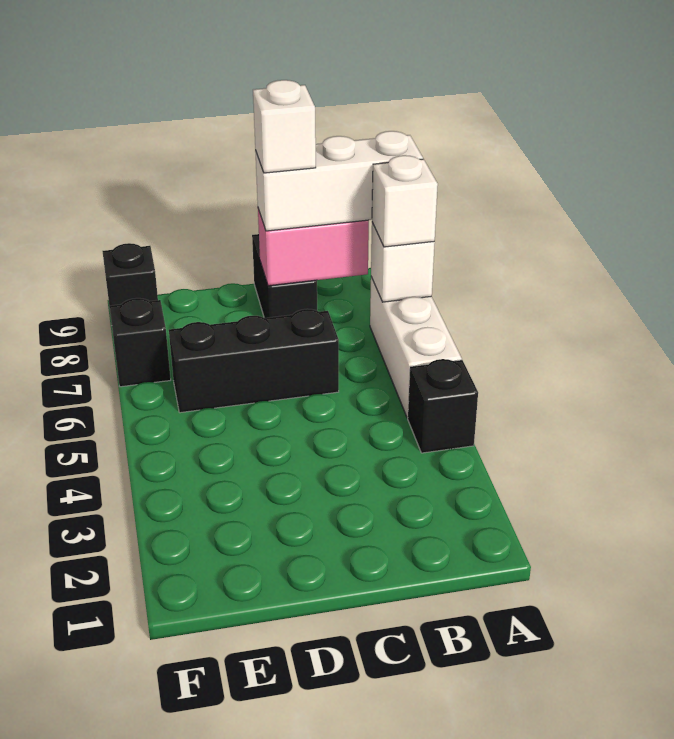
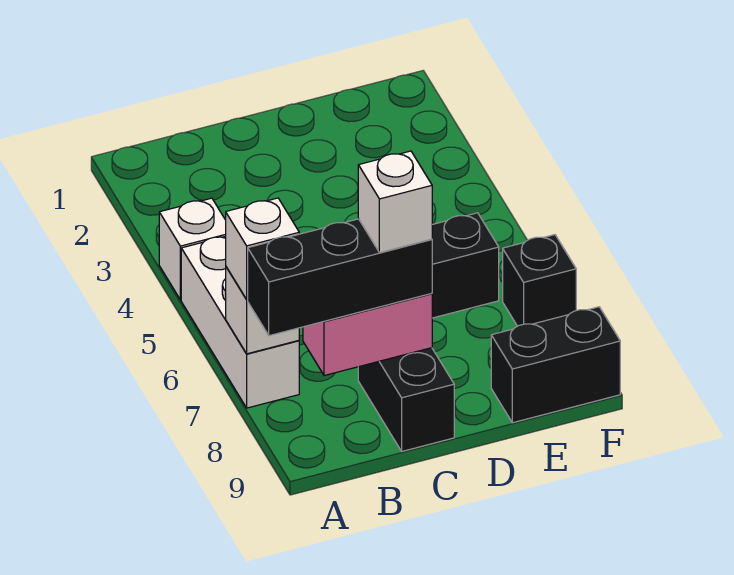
black 1x1 brick [408,359,478,453] -> white 1x1 brick [159,198,226,300]
white 1x3 brick [255,131,423,231] -> black 1x3 brick [248,219,432,336]
black 1x1 brick [102,243,158,306] -> black 1x2 brick [491,307,620,423]

